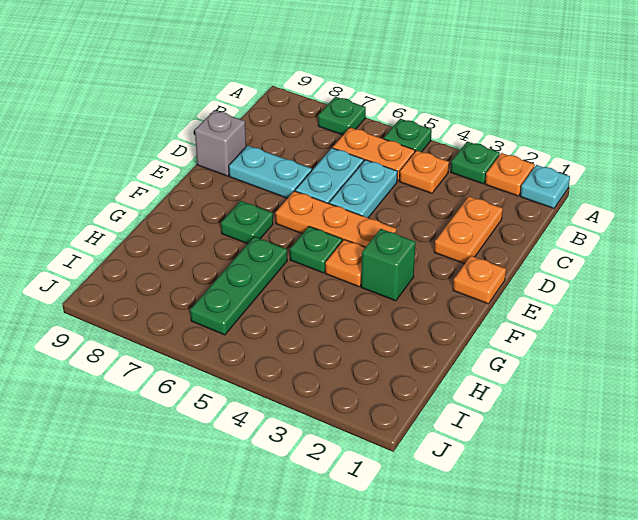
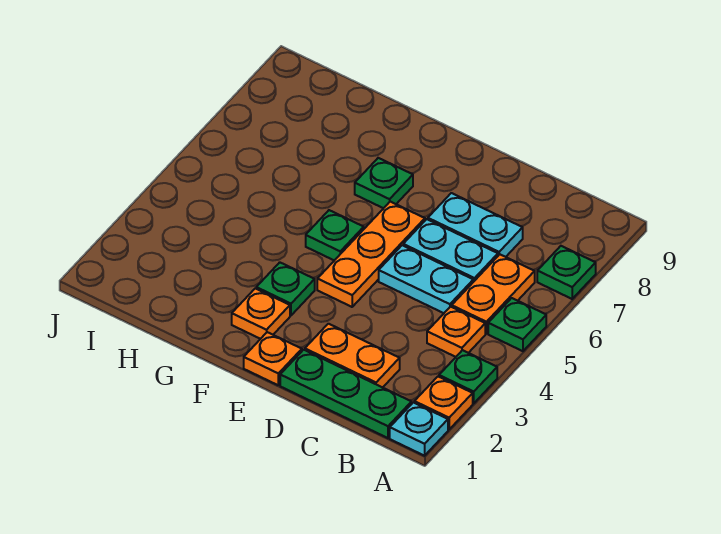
cyan 1x2 plate [229,145,312,198] -> cyan 1x2 plate turned to [428,193,523,257]
grey 1x1 brick [195,110,246,176] -> none
green 1x1 brick [361,229,416,301] -> green 1x1 plate [256,262,315,315]
orange 1x1 plate [325,240,365,287] -> orange 1x1 plate moved to [232,288,290,339]
green 1x3 plate [190,237,287,335] -> green 1x3 plate moved to [280,350,411,438]

